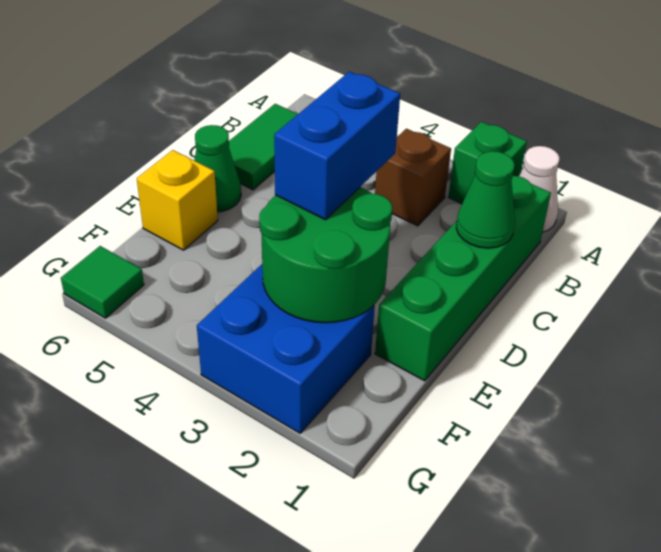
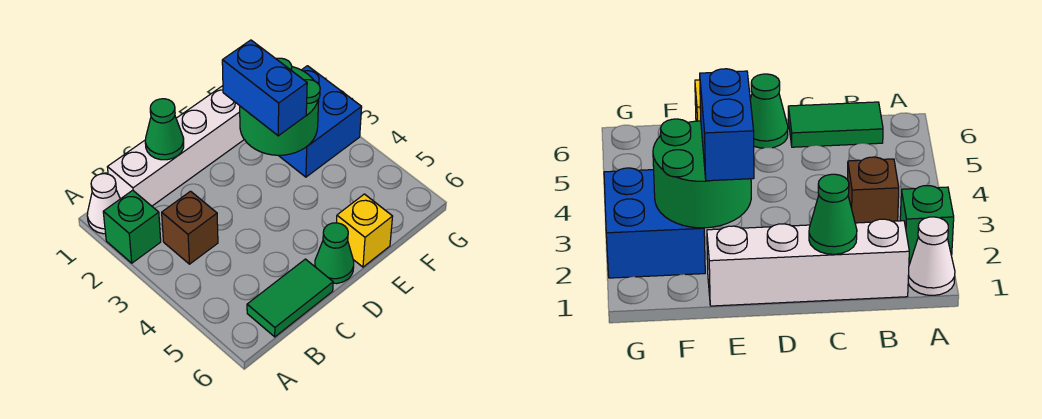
green 1x4 brick [375,176,551,381] -> white 1x4 brick [108,86,244,206]
blue 1x2 brick [274,72,400,220] -> blue 1x2 brick turned to [222,40,307,136]
green 1x1 tile [61,246,144,318] -> none

